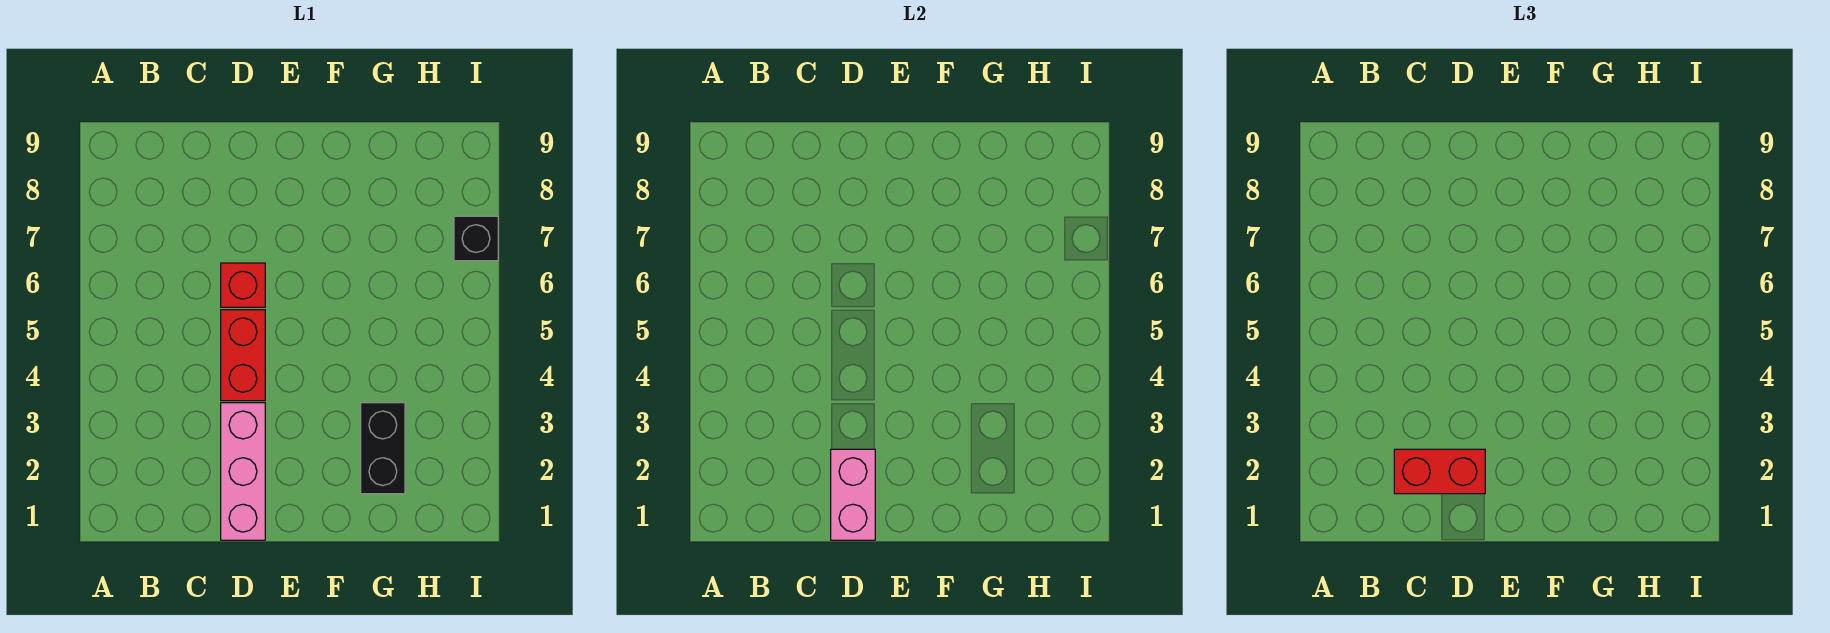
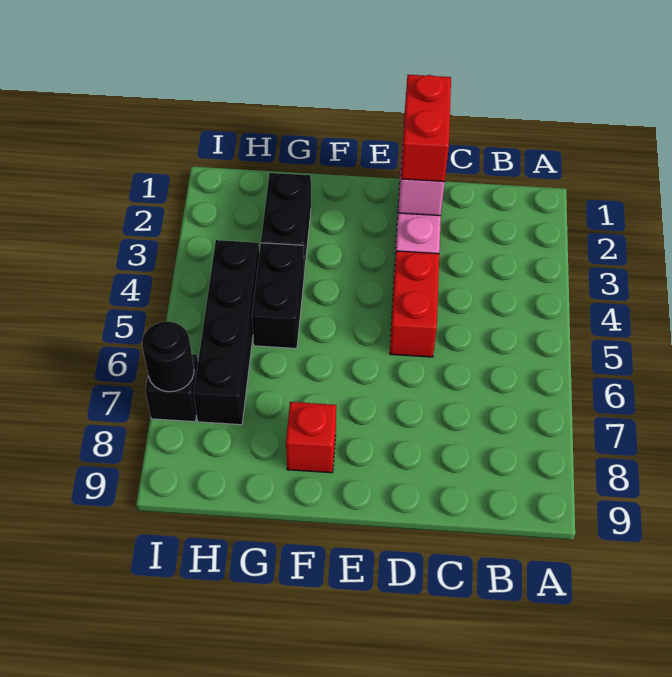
red 1x2 brick [1394,449,1485,494] -> red 1x2 brick turned to [401,75,451,182]
red 1x1 brick [221,263,265,307] -> red 1x1 brick moved to [286,402,336,473]
none -> black 1x2 brick [252,243,304,349]
none -> black 1x4 brick [194,240,259,425]
none -> black 1x1 round brick [142,322,194,392]

